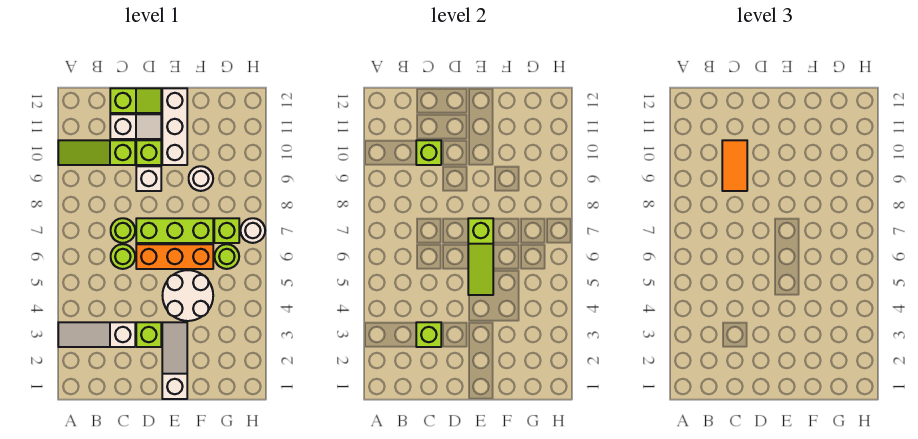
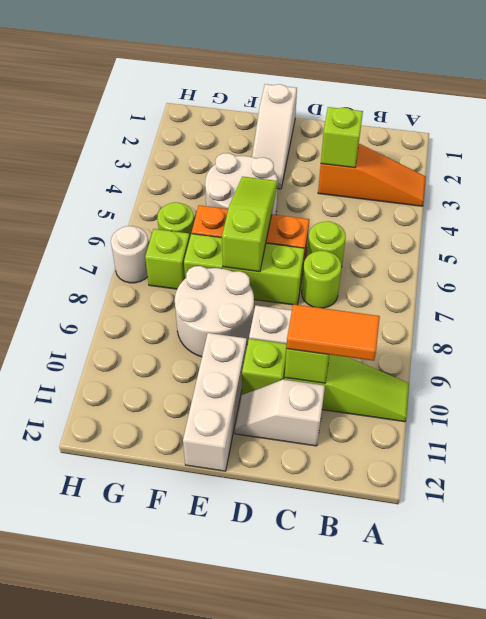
white 1x3 slope [58,322,135,347] -> orange 1x3 slope [318,144,426,206]
orange 1x2 tile [722,140,747,191] -> orange 1x2 tile turned to [286,304,380,361]
lime 1x2 slope [110,88,161,113] -> none
lime 1x1 brick [136,322,161,347] -> none
white 1x1 round brick [189,166,213,191] -> white 2x2 round brick [175,266,254,357]

